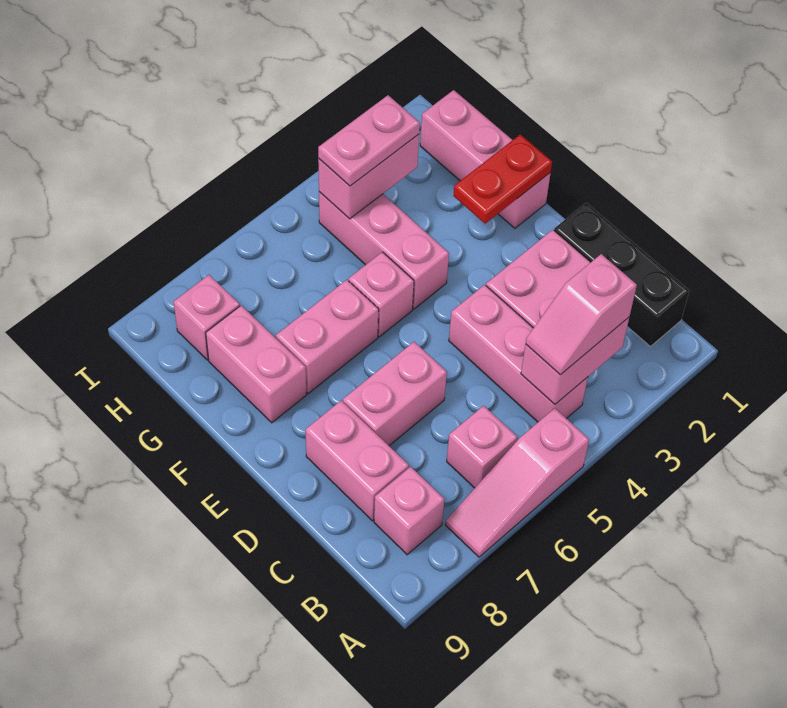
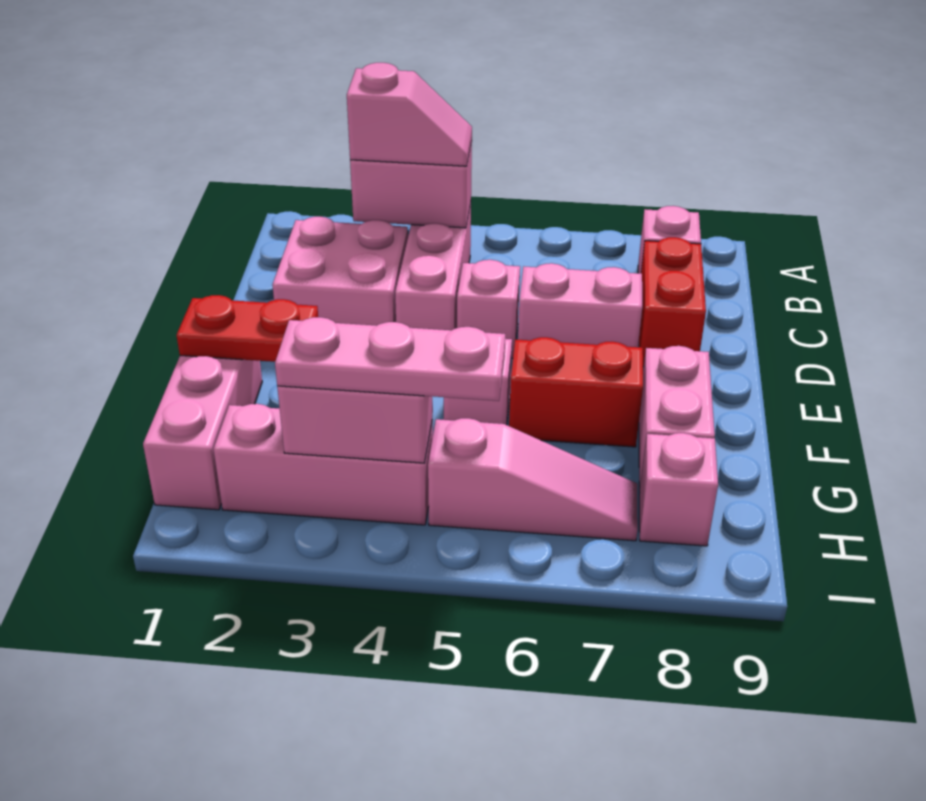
pink 1x3 slope [445,408,589,557] -> pink 1x3 slope moved to [428,418,638,541]
black 1x3 brick [554,203,689,346] -> none
pink 1x1 brick [447,406,517,488] -> pink 1x1 brick moved to [457,260,520,358]
pink 1x2 brick [306,401,409,521] -> red 1x2 brick [639,237,706,367]
pink 1x3 brick [319,192,449,309] -> pink 1x3 brick turned to [213,404,433,525]
pink 1x2 brick [276,280,379,394] -> red 1x2 brick [509,337,643,447]
pink 1x2 plate [318,95,420,186] -> pink 1x3 plate [275,317,505,401]

